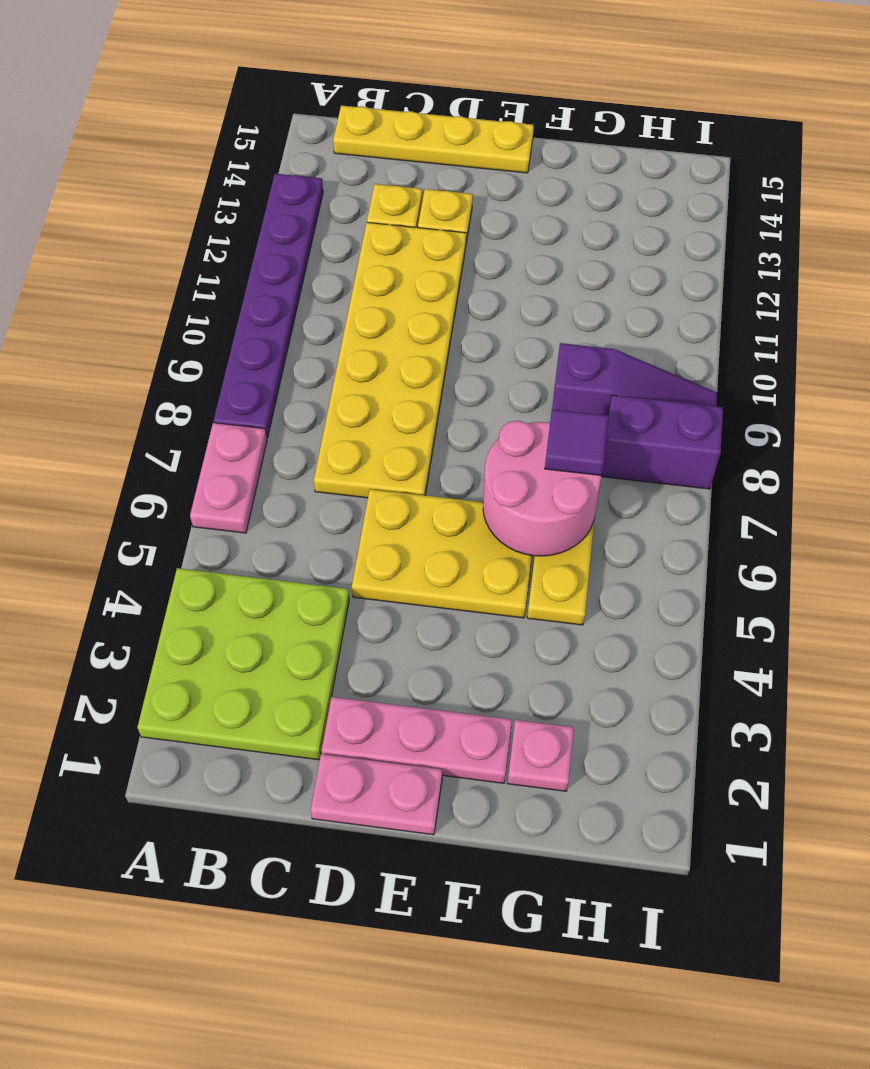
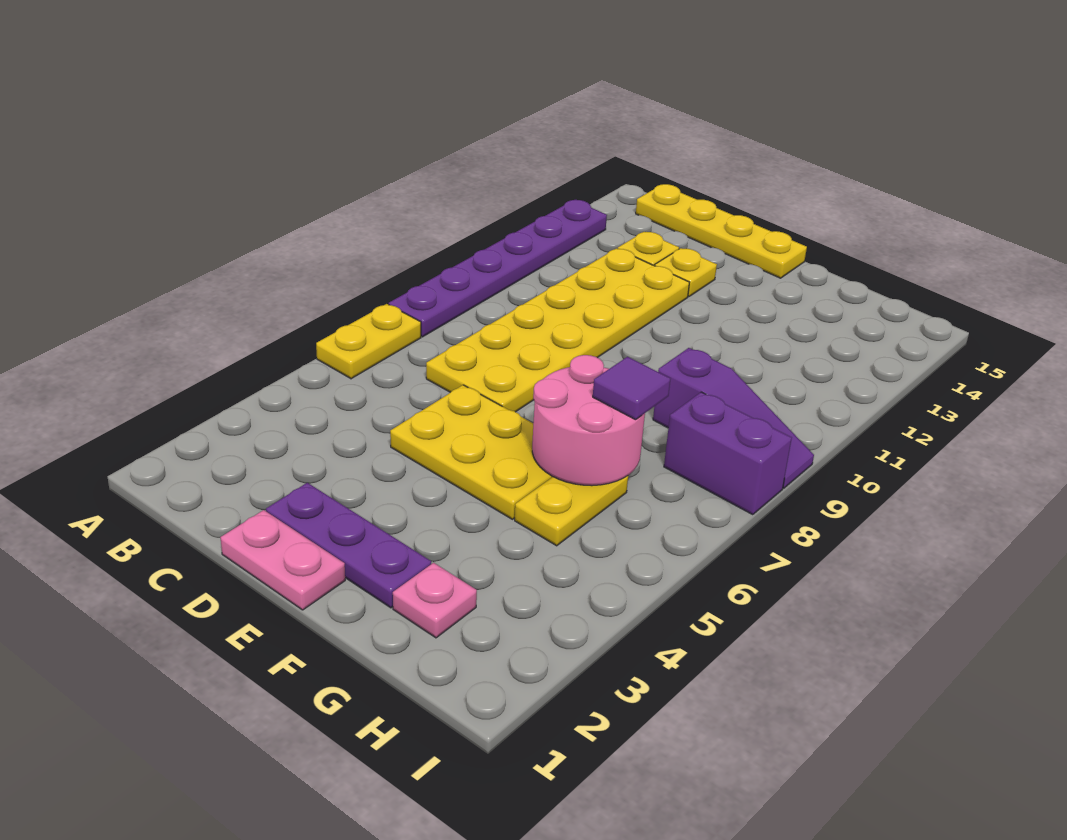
lime 3x3 plate [137,568,349,760] -> none
pink 1x2 plate [190,423,267,533] -> yellow 1x2 plate [316,304,421,379]
pink 1x3 plate [321,697,512,783] -> purple 1x3 plate [266,483,431,608]

